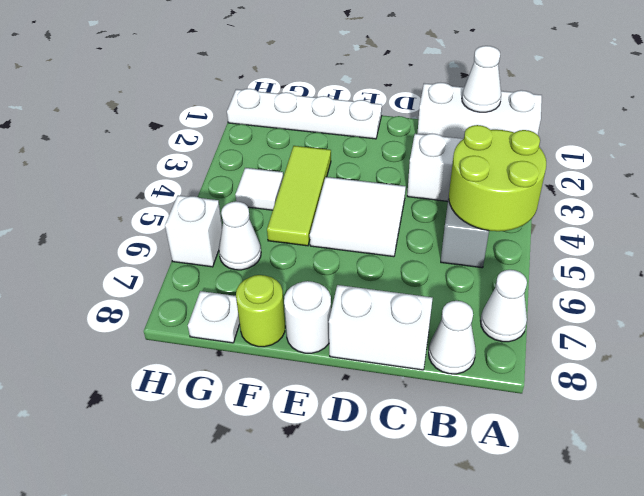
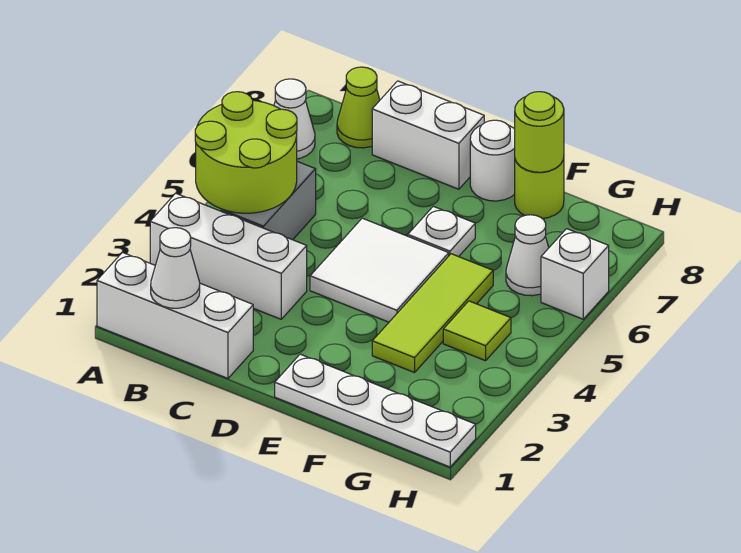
white 1x1 cone [429,301,476,374] -> lime 1x1 cone [337,67,380,148]
none -> lime 1x1 round brick [515,92,564,172]
white 1x1 tile [235,168,283,210] -> lime 1x1 tile [443,301,511,361]
white 1x1 plate [188,291,240,343] -> white 1x1 plate moved to [408,206,475,257]

